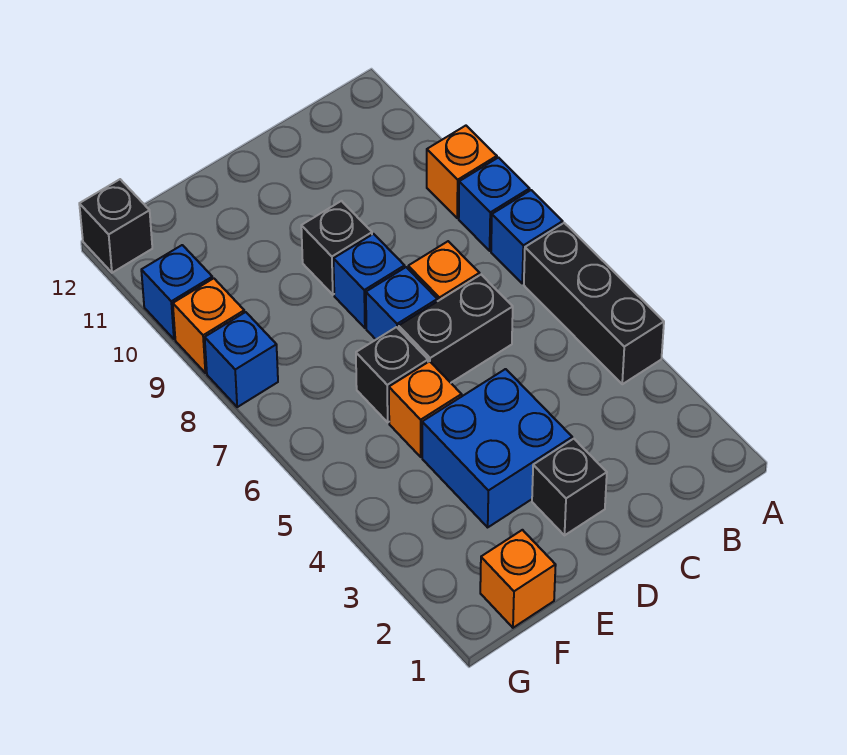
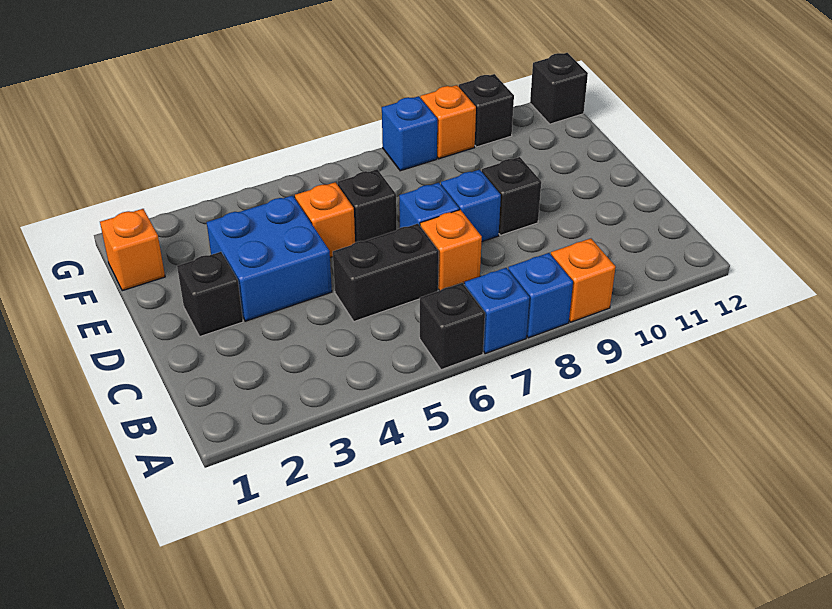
black 1x3 brick [524,223,664,384] -> black 1x1 brick [420,283,485,370]
black 1x2 brick [399,275,513,383] -> black 1x2 brick turned to [333,224,439,321]
blue 1x1 brick [141,245,213,339] -> black 1x1 brick [459,74,514,147]

